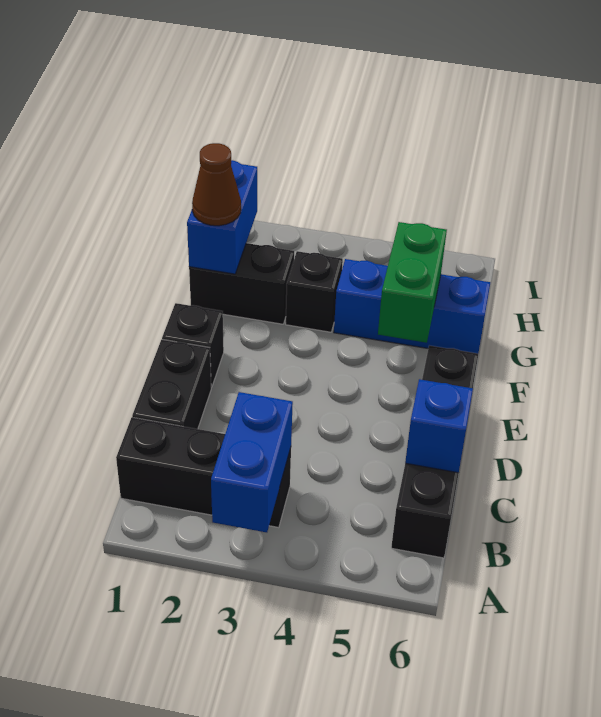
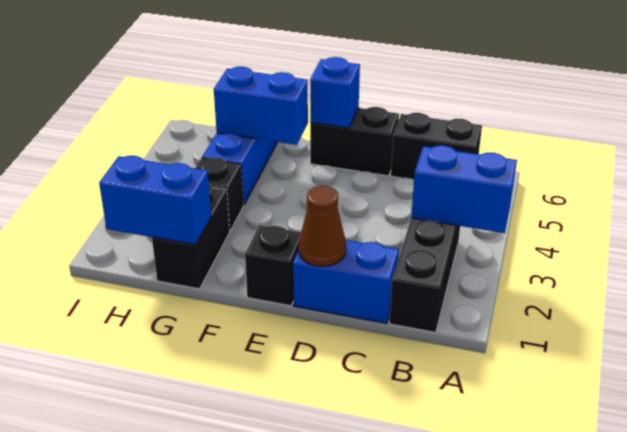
black 1x2 brick [132,339,211,429] -> blue 1x2 brick [293,240,399,323]
blue 1x1 brick [405,379,473,473] -> blue 1x1 brick moved to [310,57,360,128]
green 1x2 brick [378,222,447,343] -> blue 1x2 brick [214,67,308,145]
brown 1x1 cone [192,143,241,226] -> brown 1x1 cone moved to [298,186,346,266]

